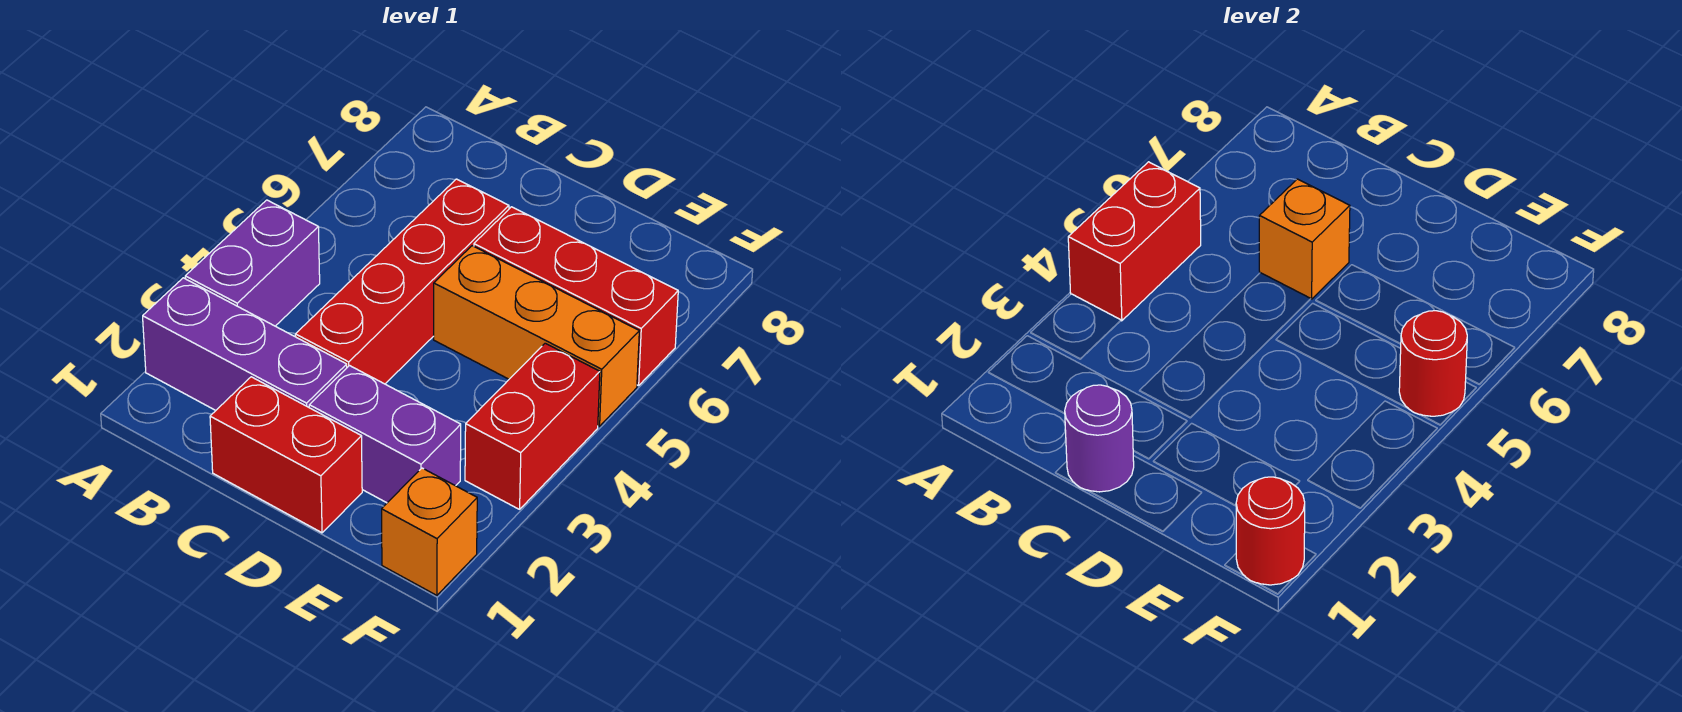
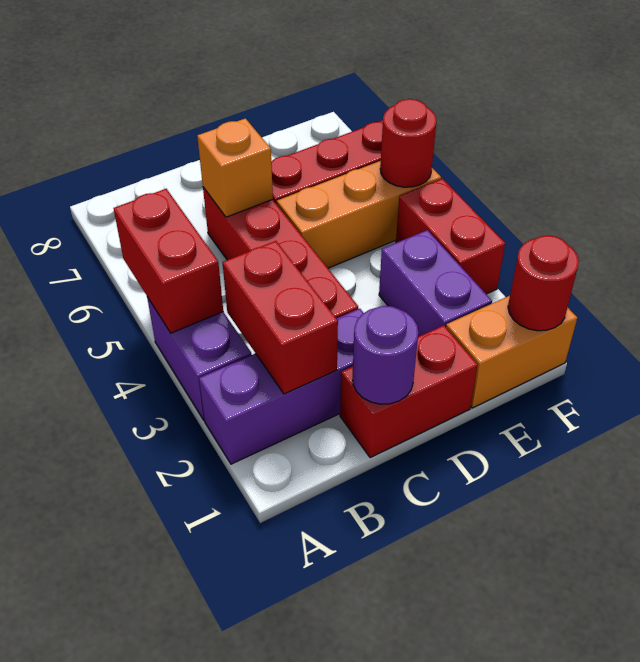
none -> red 1x2 brick [223,241,338,394]
purple 1x2 brick [309,366,461,503] -> purple 1x2 brick turned to [379,230,492,337]
orange 1x1 brick [382,468,477,595] -> orange 1x2 brick [446,296,577,408]

